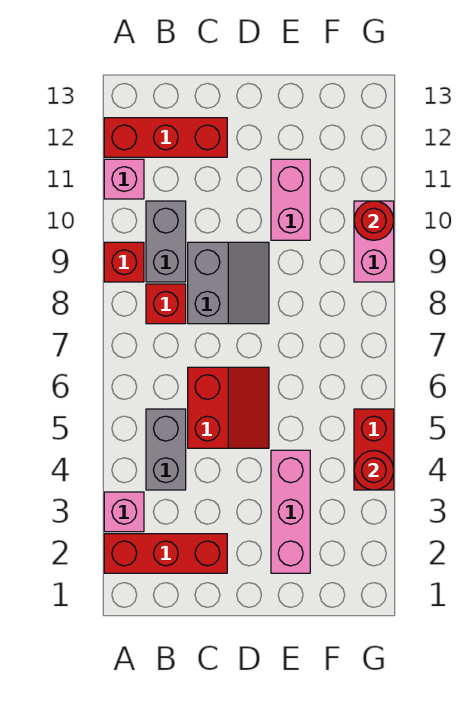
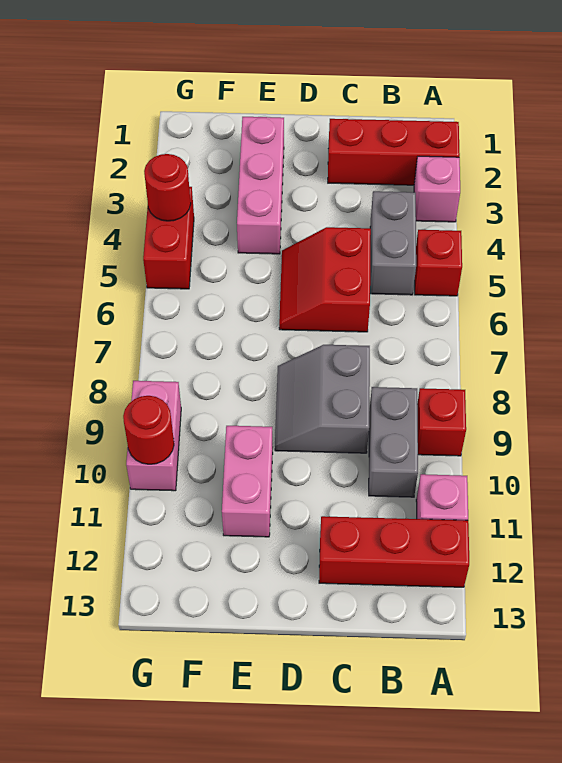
red 1x1 brick [146,284,186,324] -> red 1x1 brick moved to [415,230,462,296]

